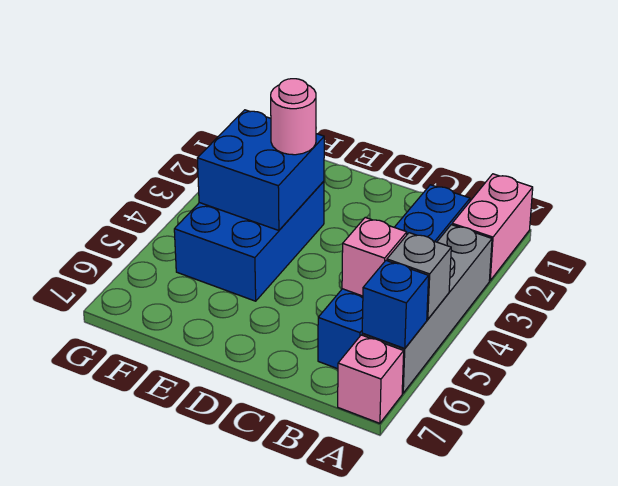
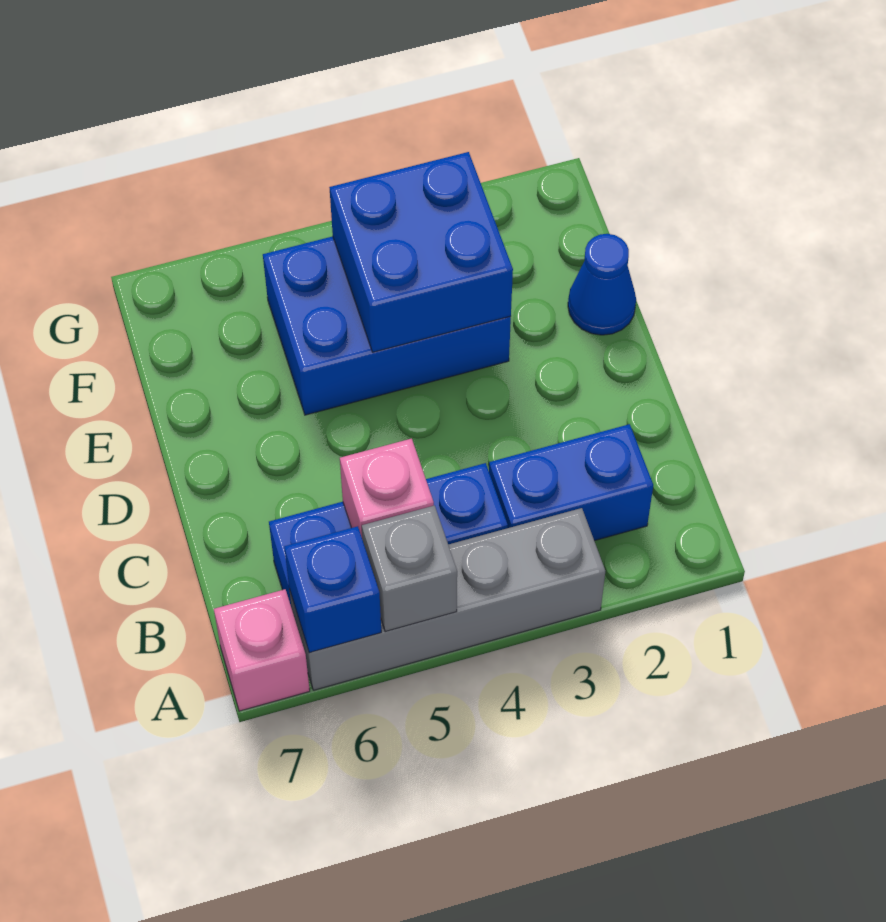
pink 1x2 brick [452,174,533,280] -> none
none -> blue 1x1 cone [568,234,636,335]
pink 1x1 round brick [271,79,316,155] -> none

